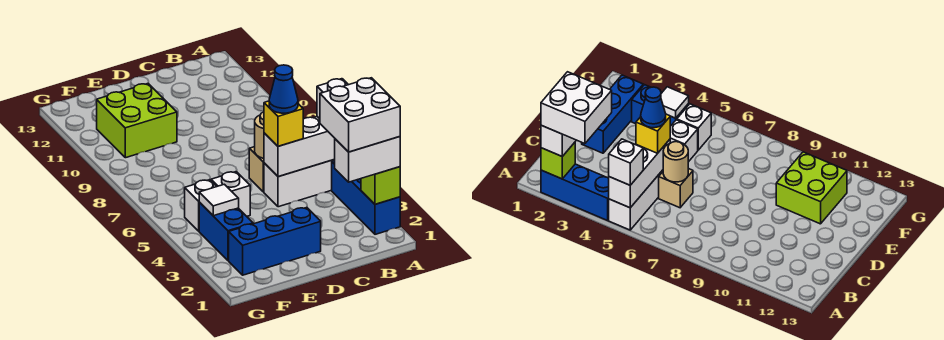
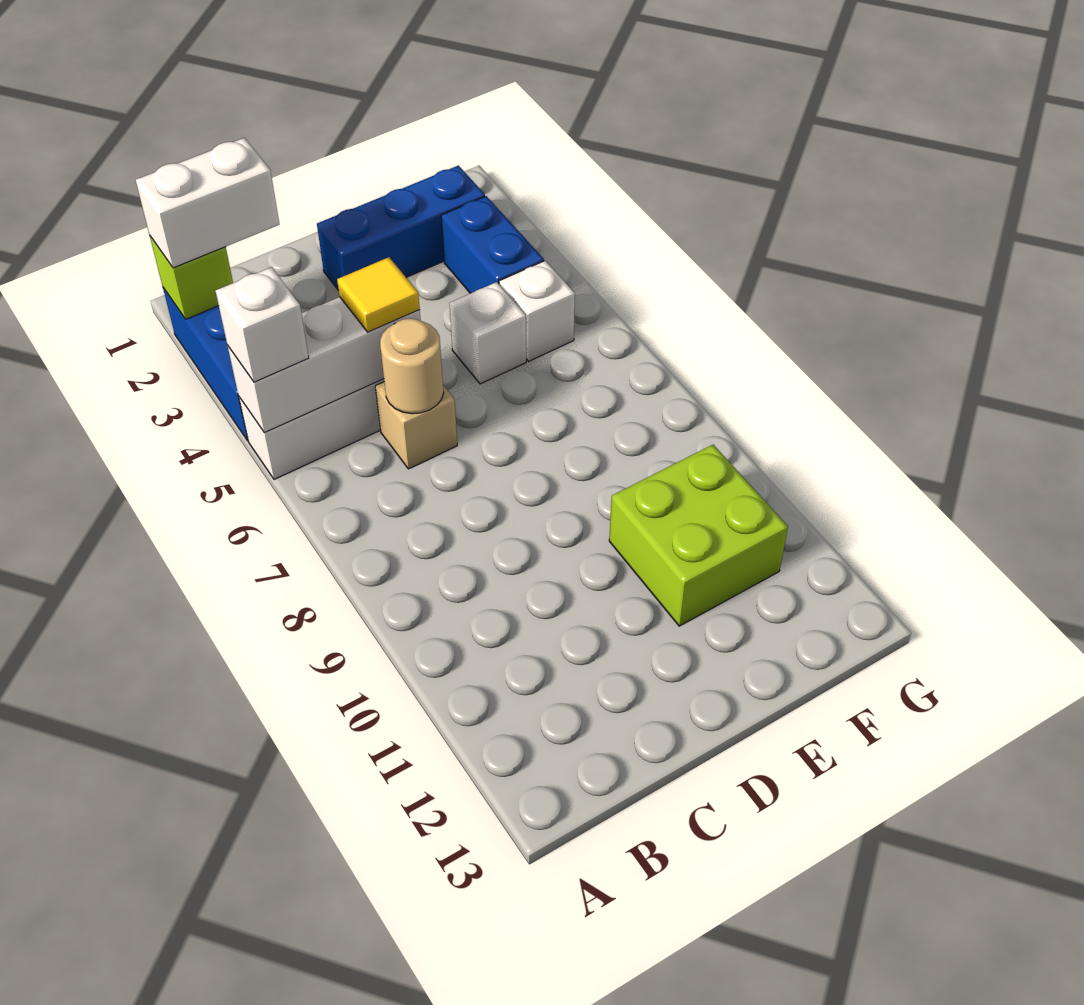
white 2x2 brick [320,78,400,152] -> none
yellow 1x1 brick [264,101,303,146] -> yellow 1x1 tile [337,257,420,332]
blue 1x1 cone [269,65,298,113] -> none
white 1x1 tile [199,184,239,216] -> none

